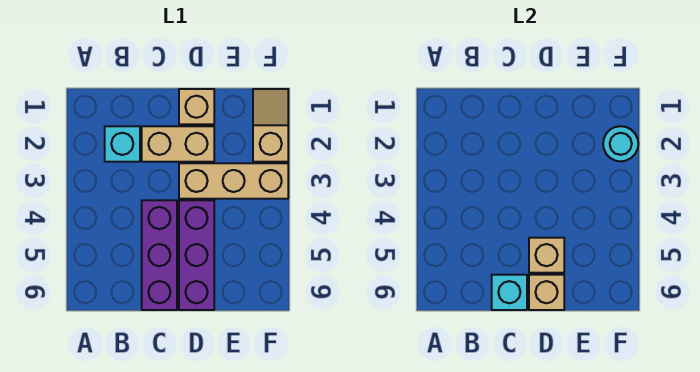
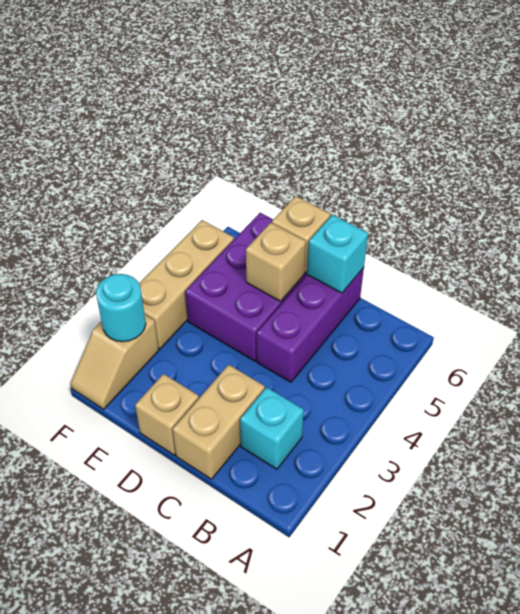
tan 1x2 brick [142,126,214,162] -> tan 1x2 brick turned to [173,365,265,479]
tan 1x3 brick [179,163,288,199] -> tan 1x3 brick turned to [139,220,234,349]
purple 1x3 brick [179,200,214,310] -> purple 2x3 brick [185,213,307,361]

